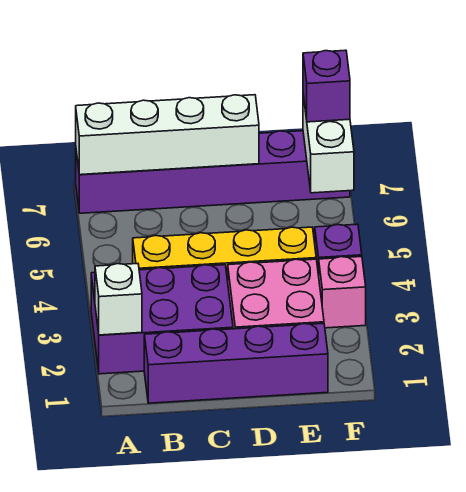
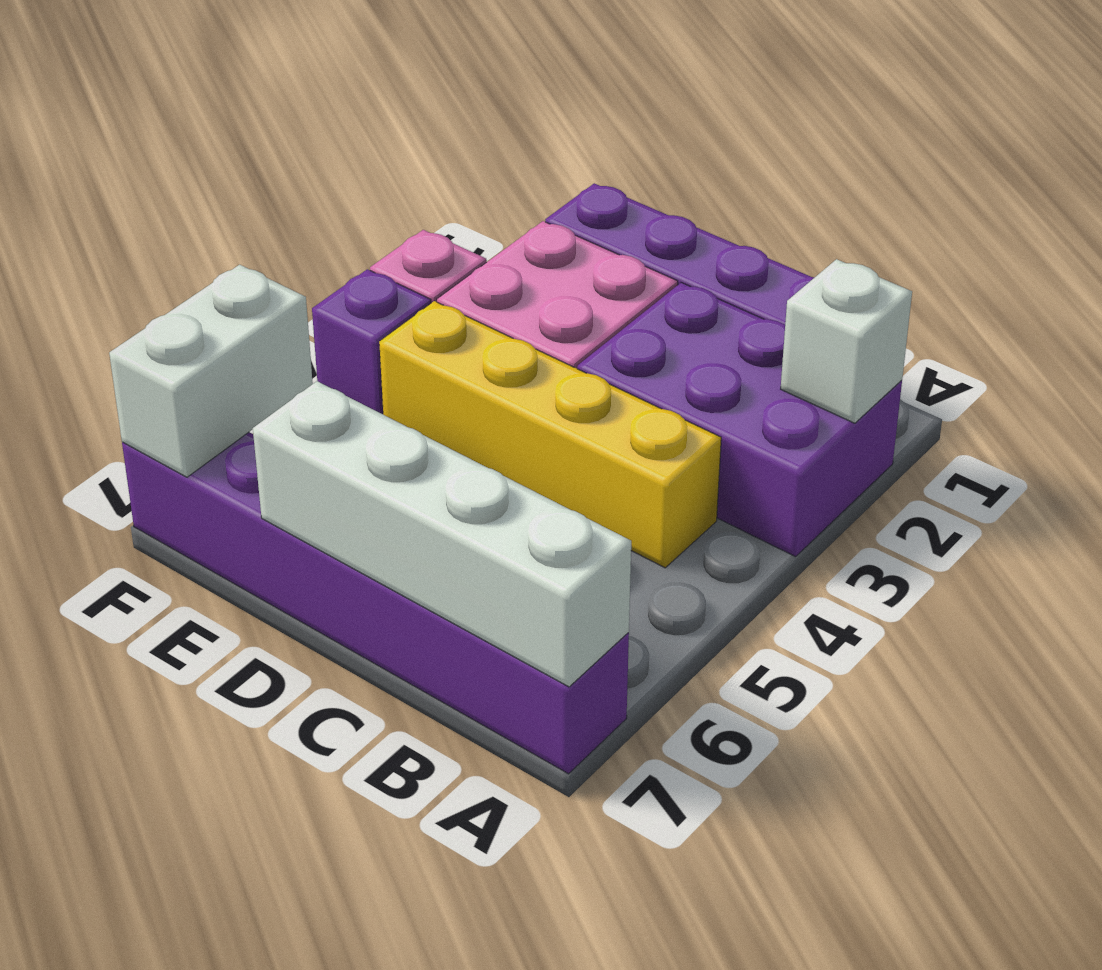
purple 1x1 brick [303,50,350,122] -> none

